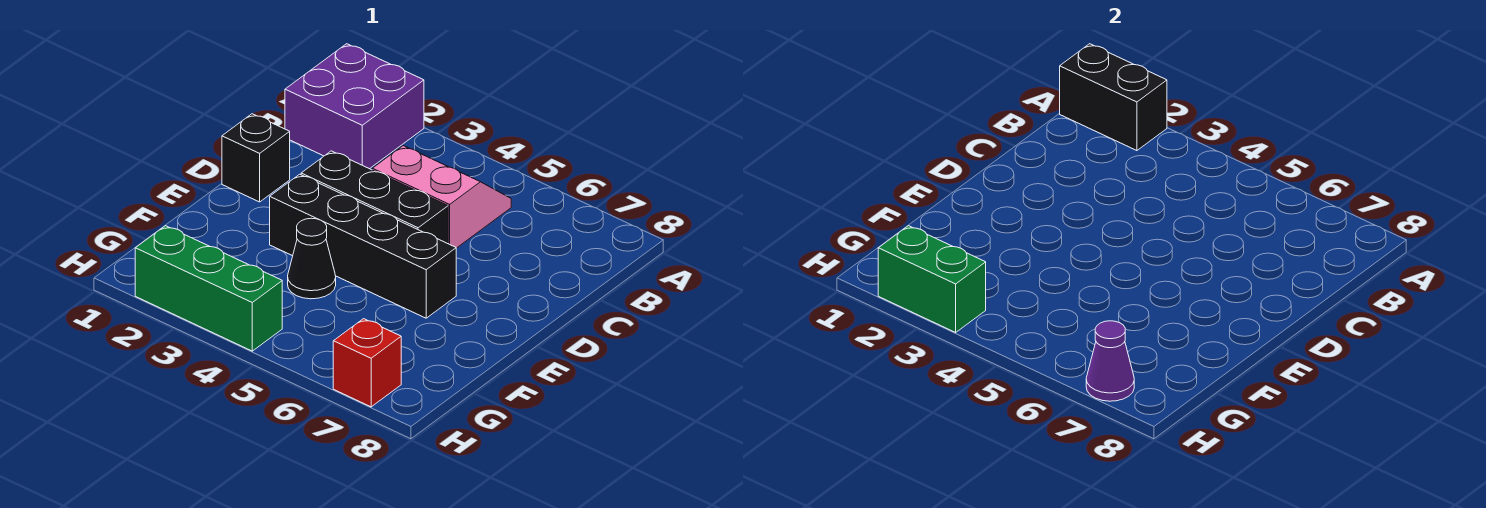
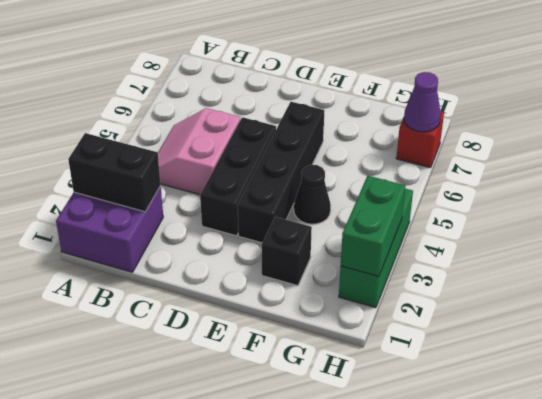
black 1x2 brick [1060,44,1167,151] -> black 1x2 brick turned to [68,133,161,212]
black 1x1 brick [222,114,290,202] -> black 1x1 brick moved to [262,217,312,286]

